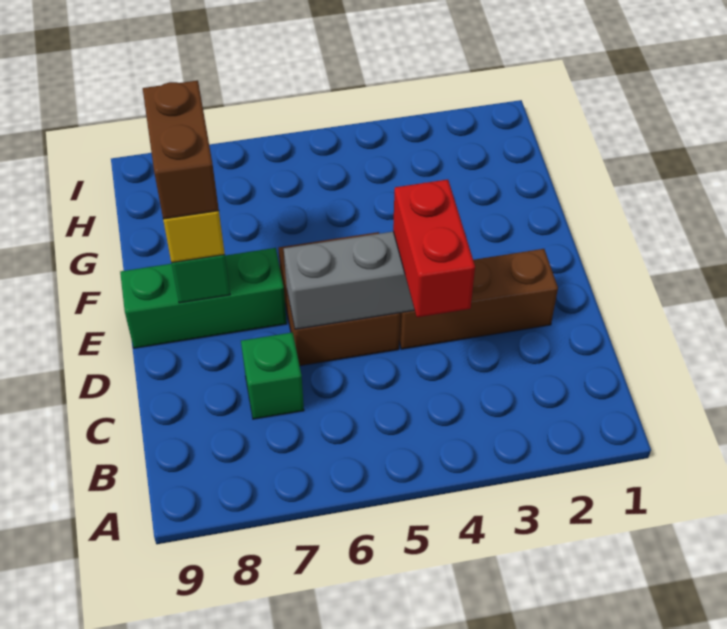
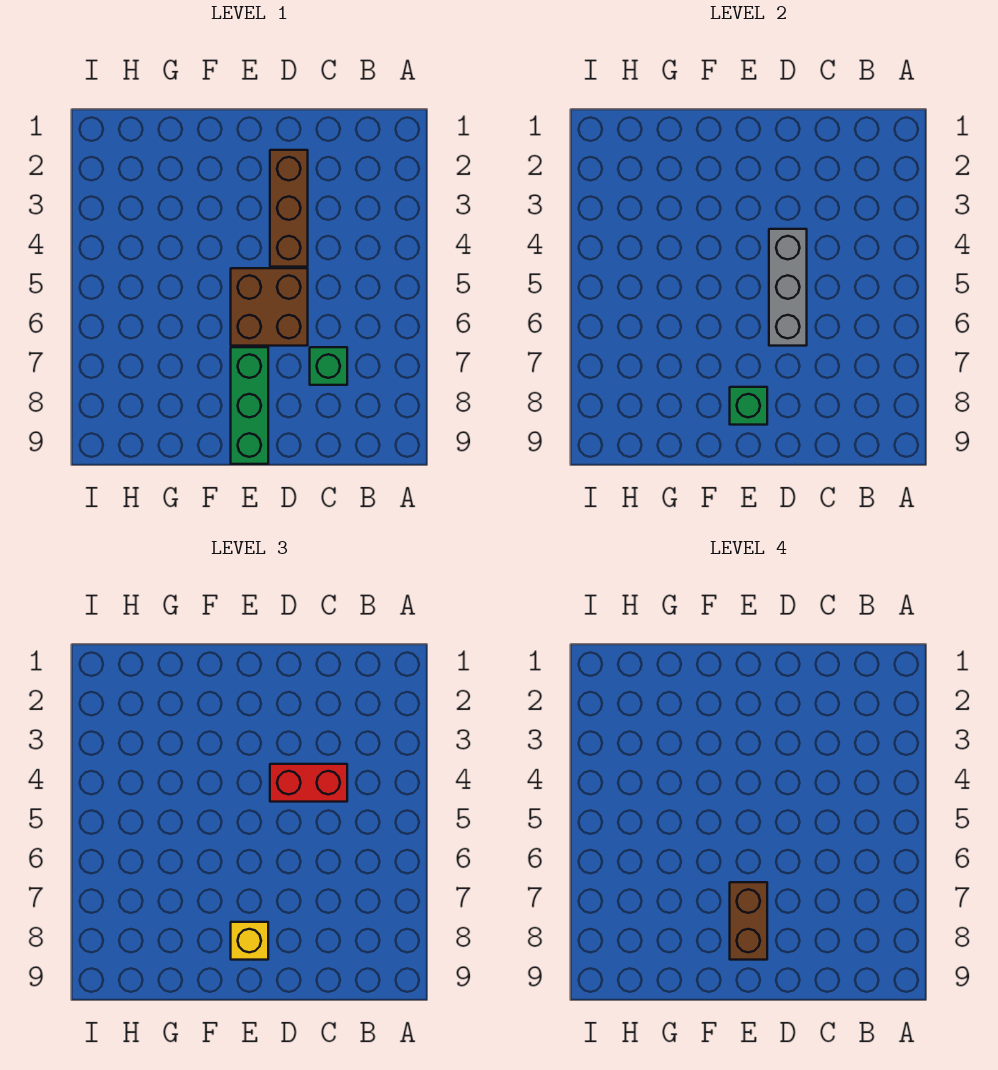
brown 1x2 brick [143,80,219,219] -> brown 1x2 brick turned to [730,882,767,960]

